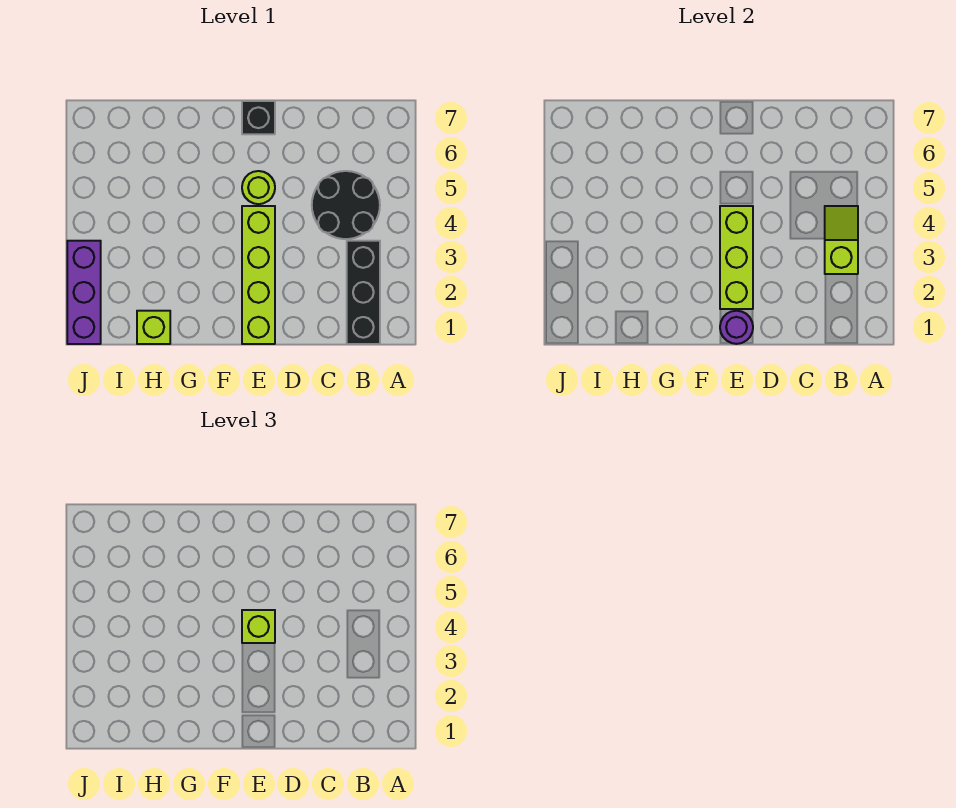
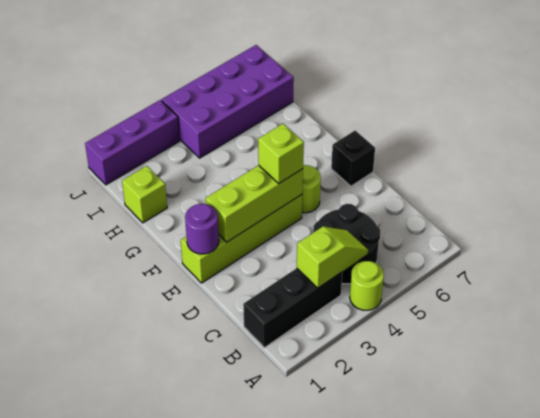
none -> lime 1x1 round brick [350,261,384,310]
none -> purple 2x4 brick [161,45,294,158]

